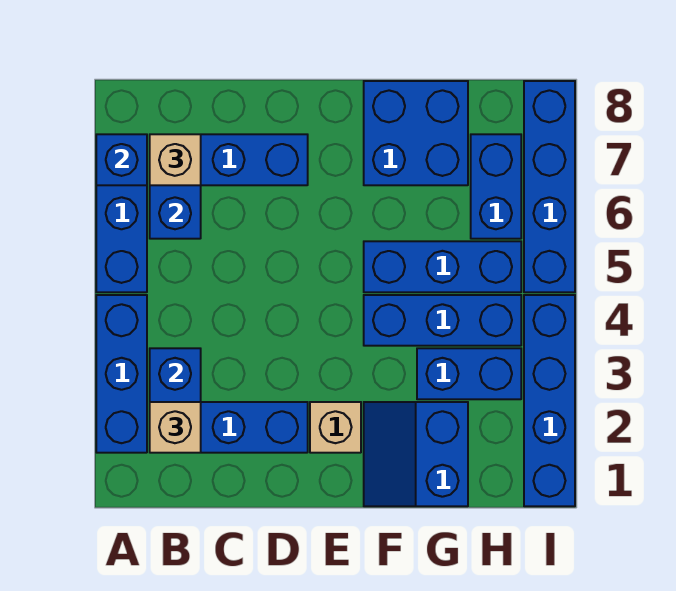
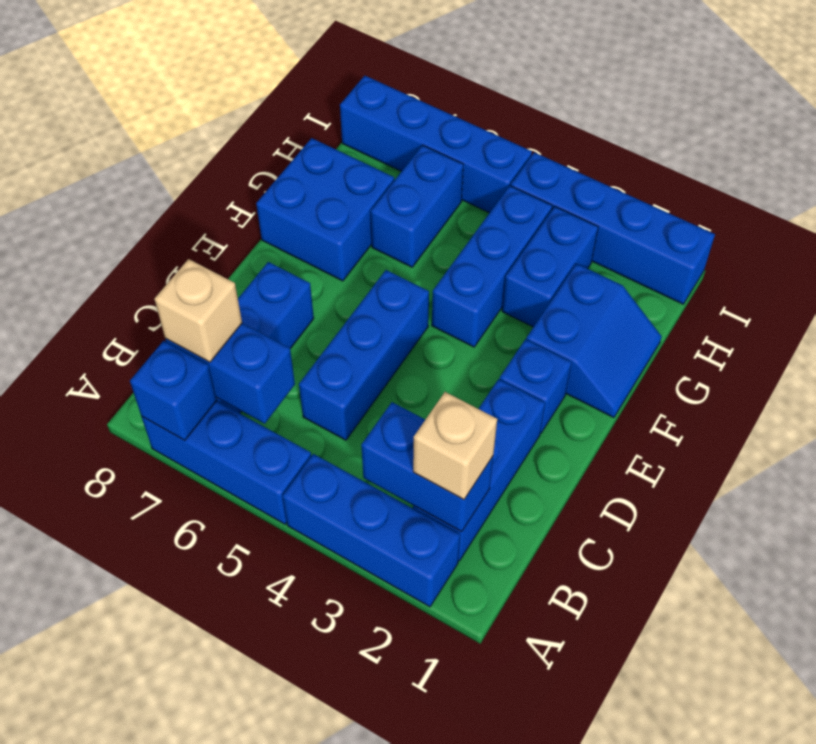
tan 1x1 brick [310,402,361,453] -> blue 1x1 brick [500,339,571,433]
blue 2x2 slope [364,402,468,506] -> blue 2x2 slope turned to [526,264,662,418]
blue 1x3 brick [364,241,521,292] -> blue 1x3 brick moved to [299,270,429,440]
blue 1x2 brick [471,134,521,239] -> blue 1x2 brick turned to [371,145,463,267]

